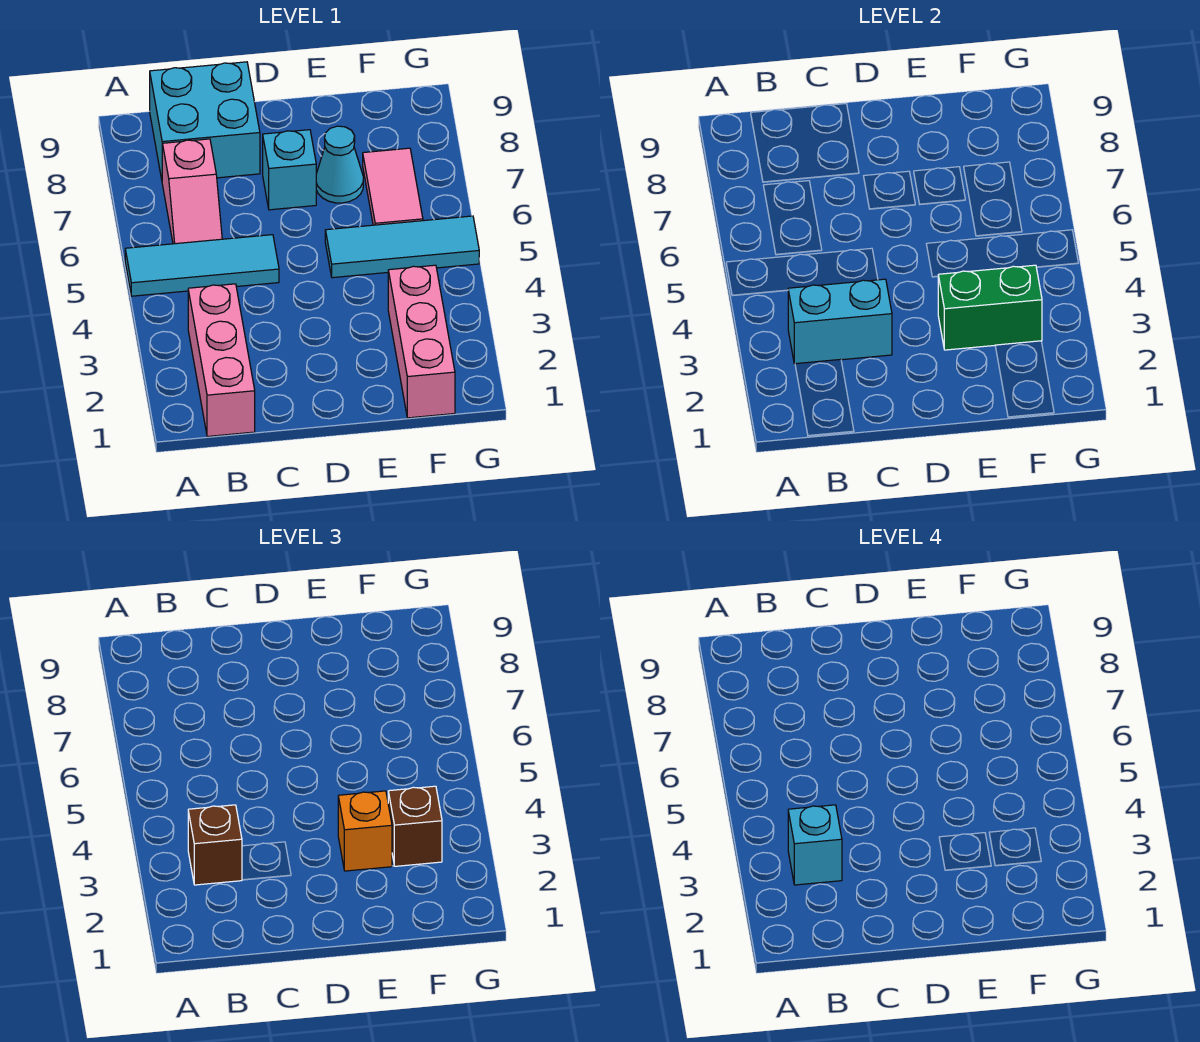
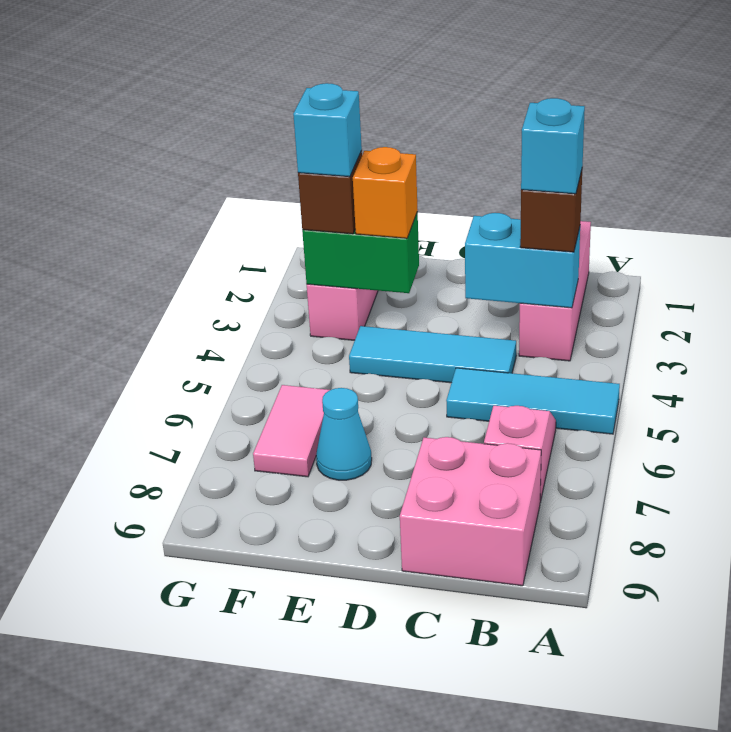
cyan 2x2 brick [150,62,260,179] -> pink 2x2 brick [400,437,541,586]
cyan 1x1 brick [263,130,316,210] -> cyan 1x1 brick moved to [293,83,362,177]
cyan 1x3 tile [325,216,479,278] -> cyan 1x3 tile moved to [349,326,516,383]

